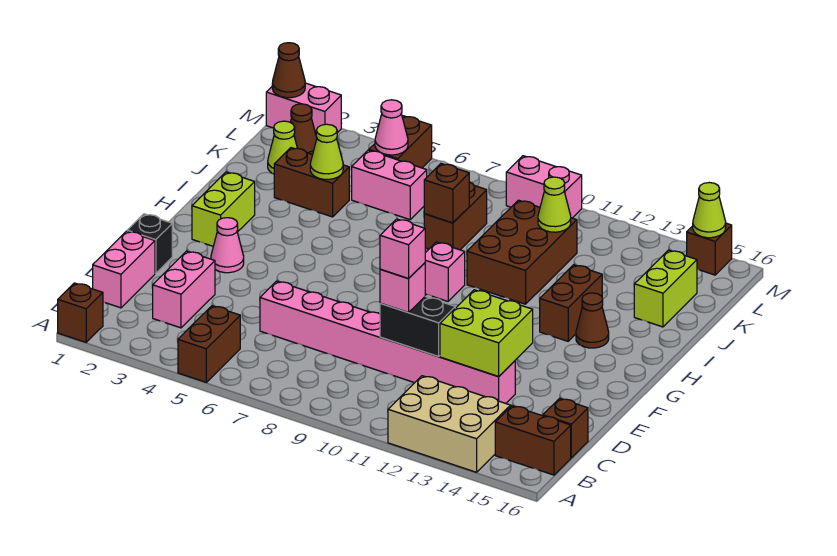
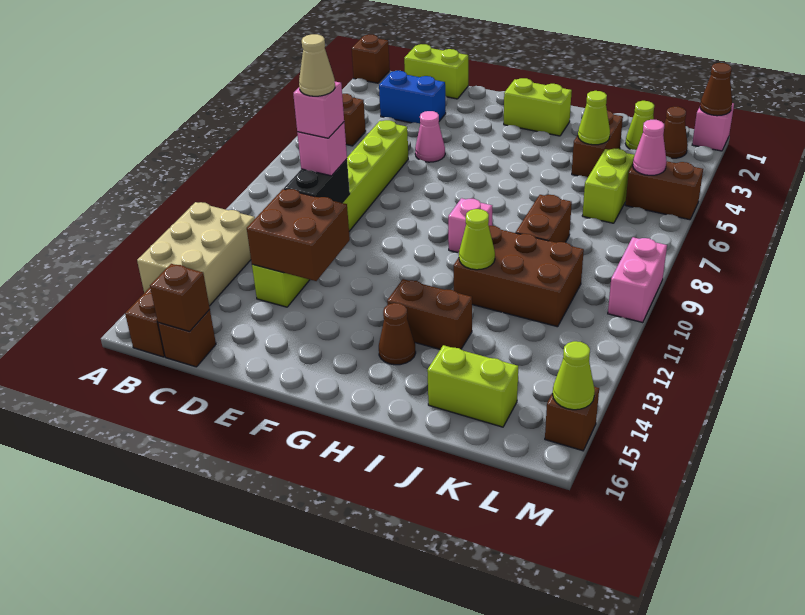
pink 1x2 brick [93,231,155,308] -> lime 1x2 brick [404,44,468,99]
pink 1x2 brick [153,251,215,328] -> blue 1x2 brick [379,71,446,124]
pink 1x8 brick [260,281,515,403] -> lime 1x8 brick [252,120,408,307]
none -> tan 1x1 cone [299,34,335,96]
lime 2x2 brick [440,290,533,377] -> brown 2x2 brick [247,189,350,281]
black 1x1 brick [127,214,172,273] -> none
pink 1x1 cone [211,218,244,273] -> pink 1x1 cone moved to [415,111,445,162]
brown 1x2 brick [424,182,487,250] -> brown 1x2 brick turned to [516,195,572,243]
brown 1x1 brick [424,164,469,223] -> brown 1x1 brick moved to [150,264,210,331]
pink 1x2 brick [352,150,427,220] -> lime 1x2 brick [582,148,635,223]
lime 1x1 cone [538,177,571,232] -> lime 1x1 cone moved to [459,209,495,270]
pink 1x2 brick [266,83,341,134] -> pink 1x1 brick [692,103,734,151]

